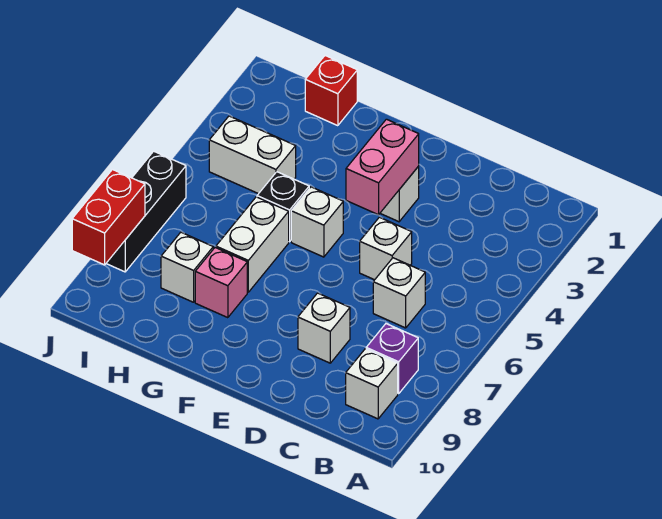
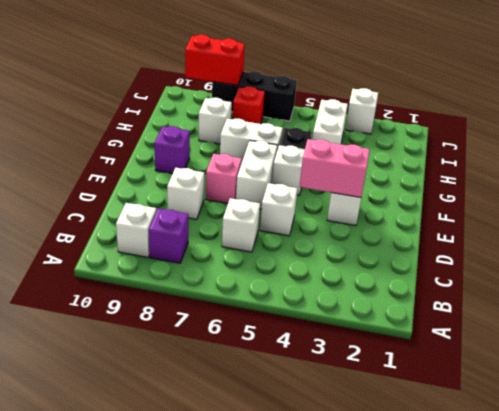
none -> white 1x2 brick [236,141,277,209]
none -> purple 1x1 brick [154,126,190,174]
pink 1x1 brick [195,248,247,318] -> pink 1x1 brick moved to [206,154,242,203]
red 1x1 brick [305,56,357,126] -> red 1x1 brick moved to [233,86,265,124]
none -> white 1x1 brick [345,88,378,134]

